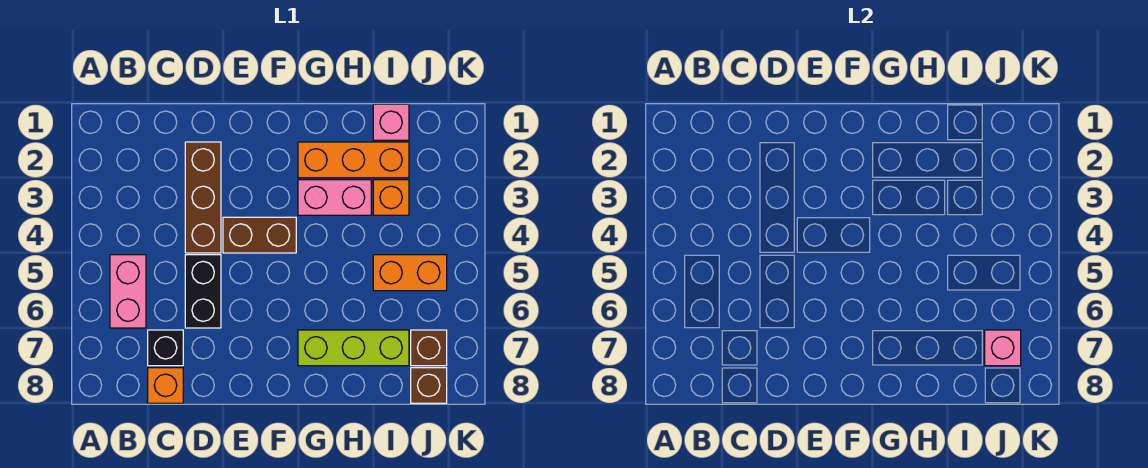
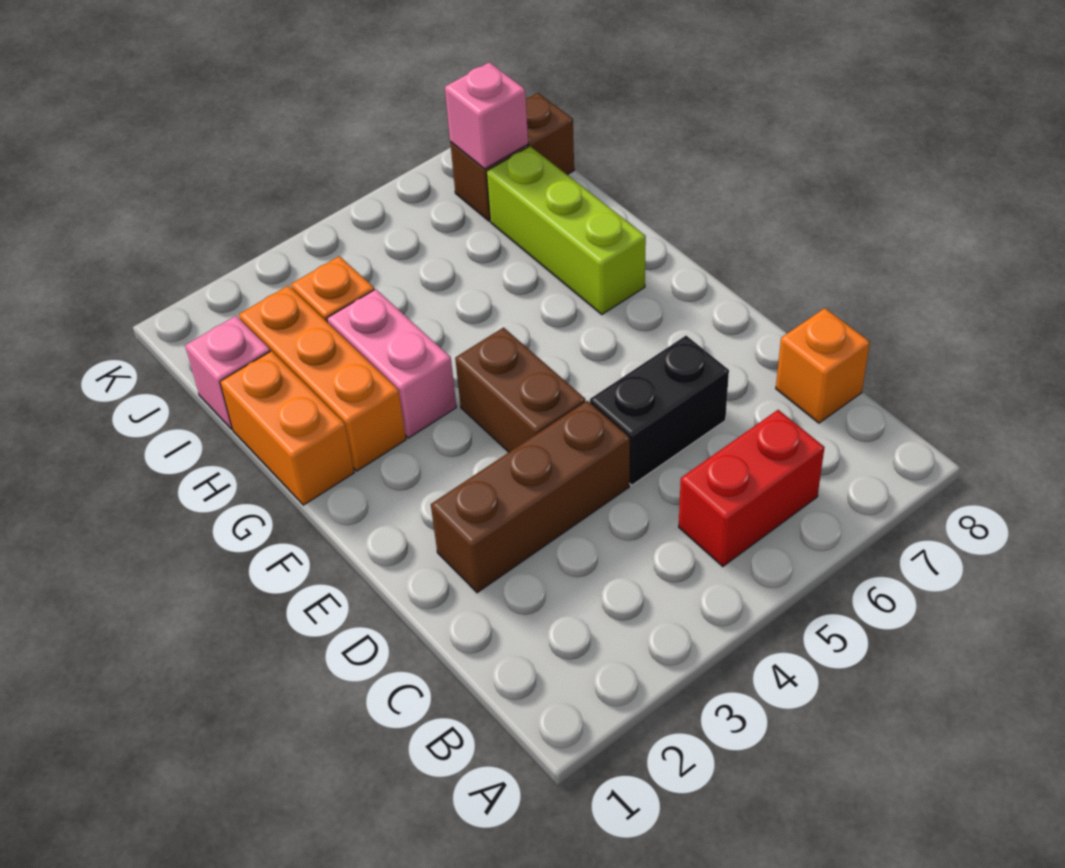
pink 1x2 brick [110,255,146,328] -> red 1x2 brick [679,410,825,567]
black 1x1 brick [148,330,183,366] -> none
orange 1x2 brick [373,255,447,291] -> orange 1x2 brick moved to [220,351,354,505]

